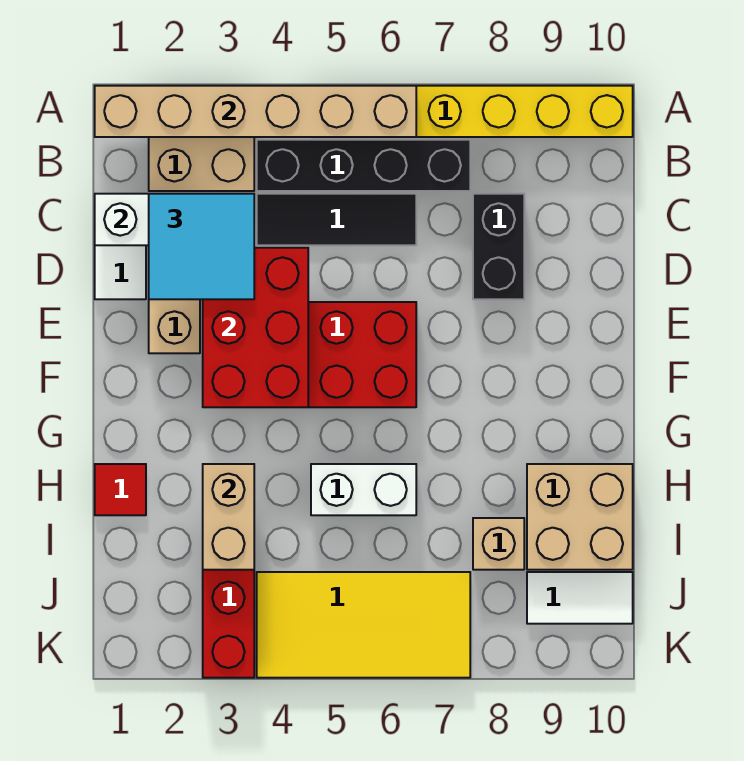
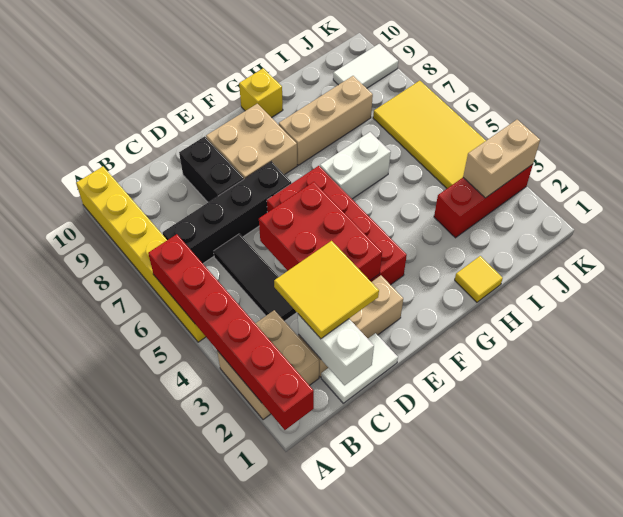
tan 1x6 brick [95,86,416,137] -> red 1x6 brick [148,234,314,430]
black 1x4 brick [257,140,470,191] -> black 1x4 brick turned to [163,162,291,263]
cyan 2x2 tile [149,194,254,299] -> yellow 2x2 tile [274,241,379,339]
black 1x2 brick [473,194,524,299] -> black 1x2 brick turned to [179,136,244,202]
red 2x3 brick [203,248,308,407] -> red 2x3 brick turned to [259,182,382,281]
none -> yellow 1x1 brick [239,68,283,118]
red 1x1 tile [95,464,146,515] -> yellow 1x1 tile [455,256,503,302]
tan 1x2 brick [203,464,254,570] -> tan 1x2 brick moved to [463,120,540,198]
white 1x2 brick [311,464,416,515] -> white 1x2 brick turned to [320,132,391,199]
tan 2x2 brick [527,464,633,570] -> tan 2x2 brick moved to [206,104,297,179]
tan 1x1 brick [473,518,524,570] -> tan 1x3 brick [279,76,373,165]
white 1x2 tile [527,572,633,624] -> white 1x2 tile turned to [333,44,398,88]

